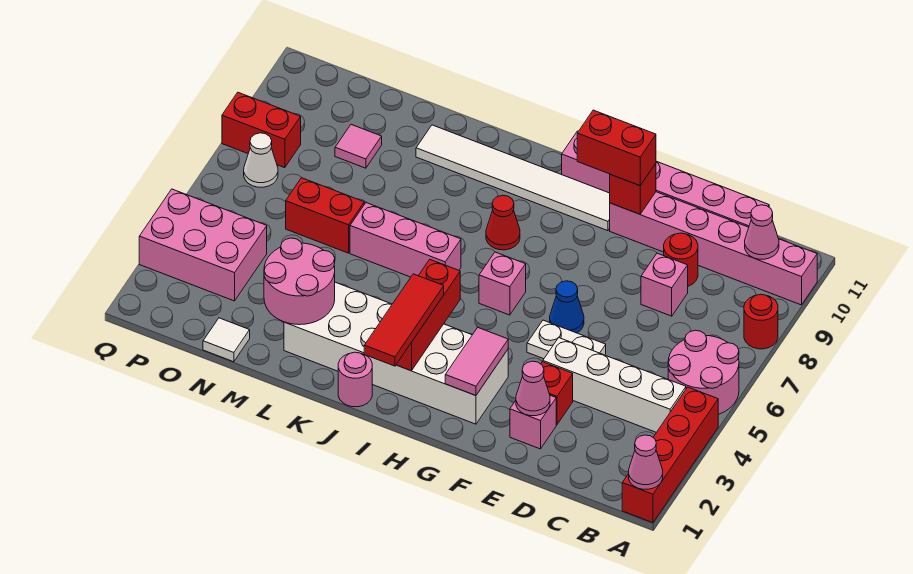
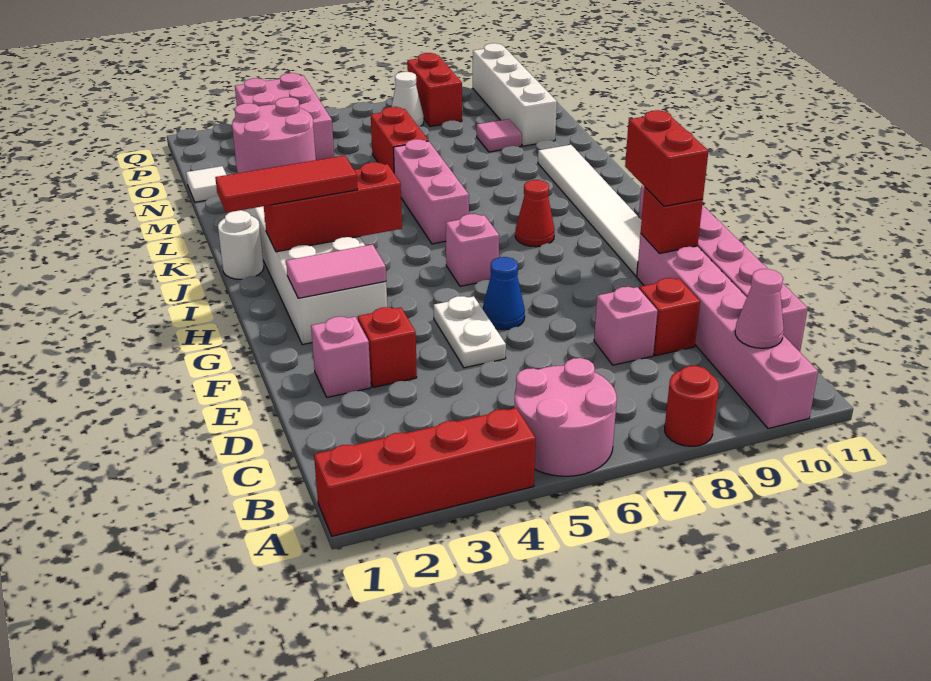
pink 1x1 cone [629,435,663,489] -> none
white 1x4 brick [543,338,686,432] -> white 1x4 brick moved to [473,43,557,146]
red 1x1 round brick [664,233,698,286] -> red 1x1 brick [639,278,700,356]
pink 1x1 cone [516,361,550,416] -> none
pink 1x1 round brick [338,352,372,407] -> white 1x1 round brick [218,210,264,279]

